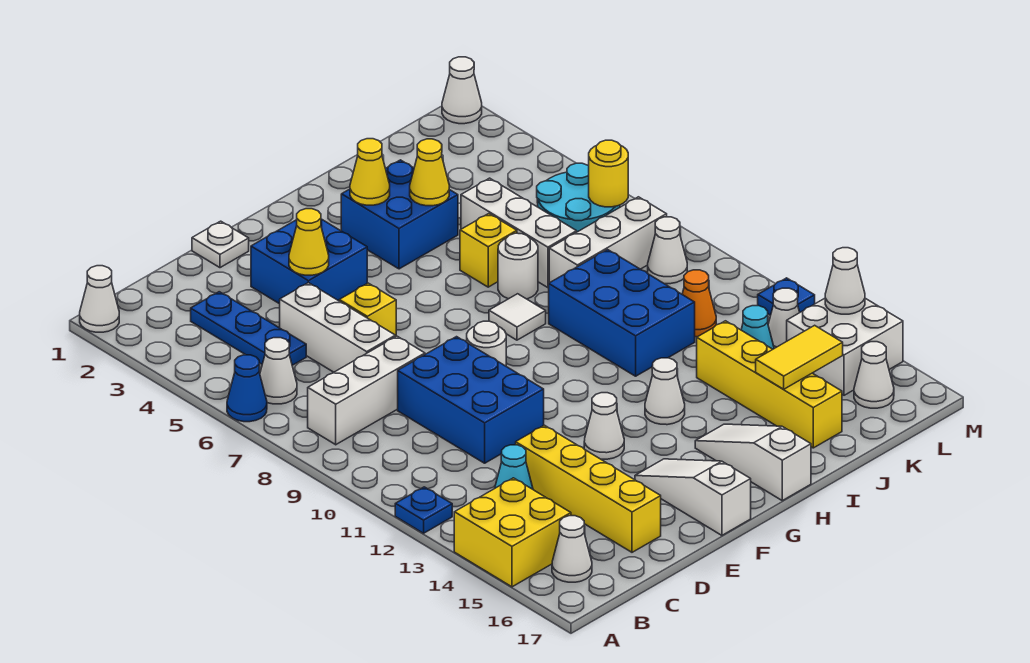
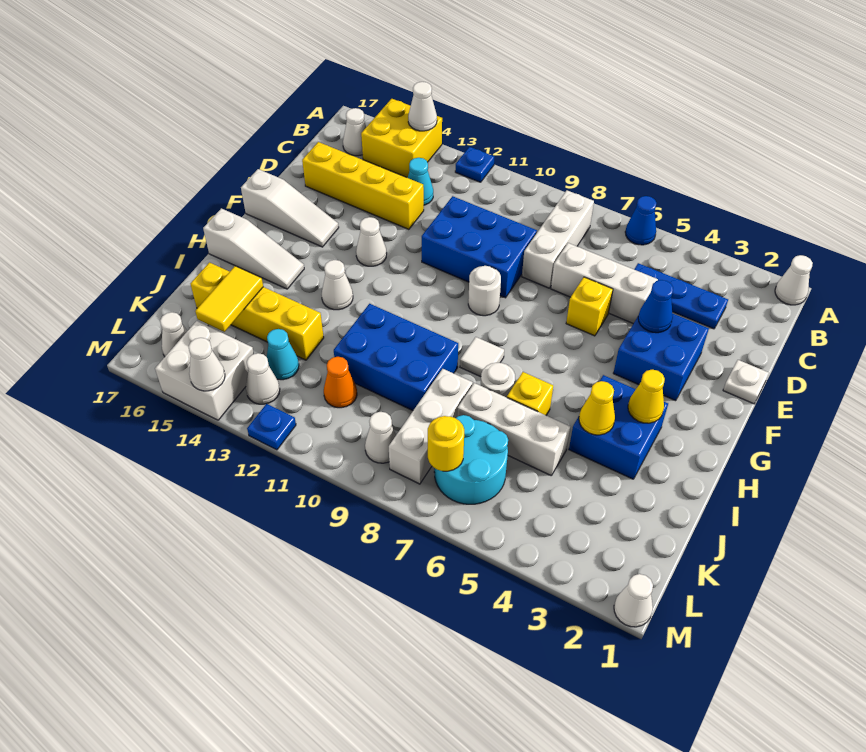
white 1x1 cone [260,338,297,404] -> white 1x1 cone moved to [408,82,437,131]
yellow 1x1 cone [289,209,329,275] -> blue 1x1 cone [638,280,673,333]

